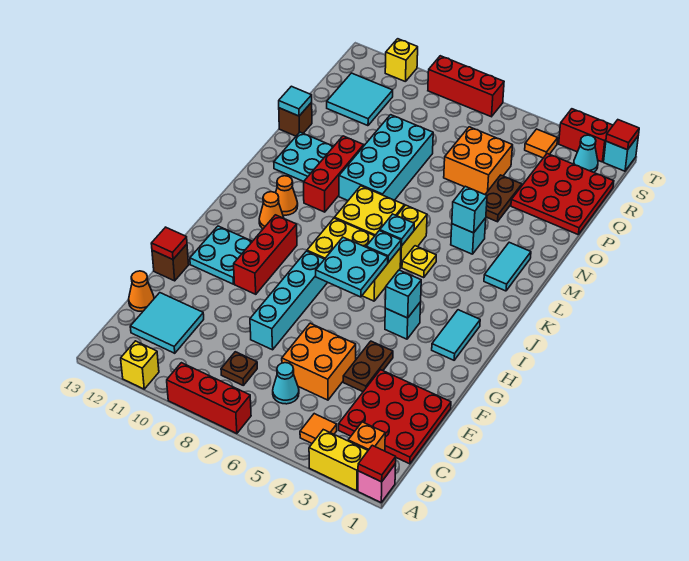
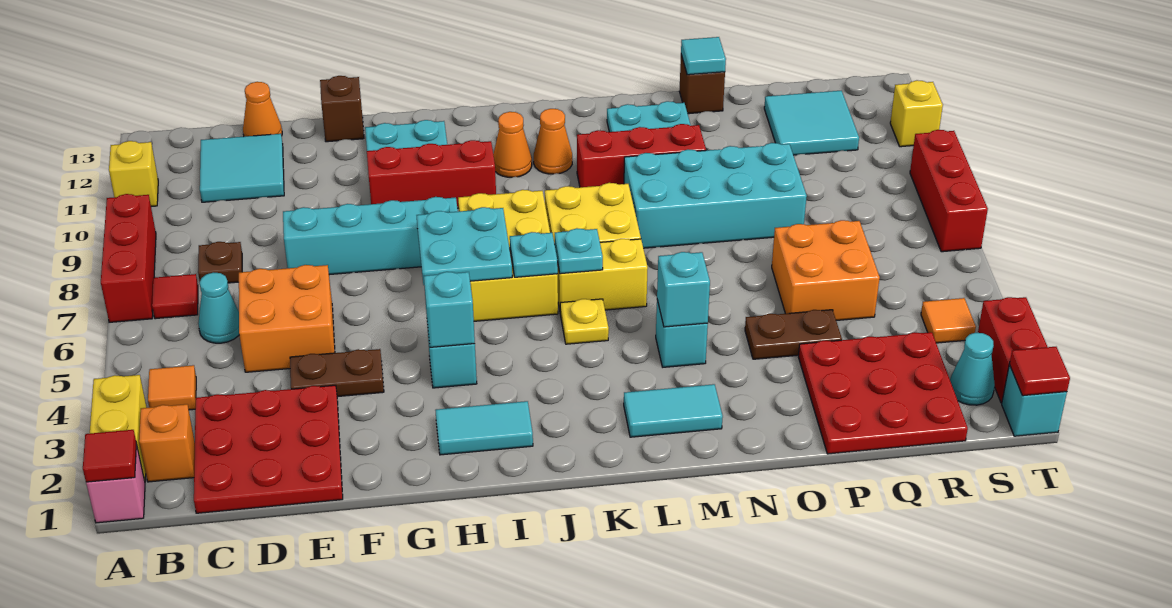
red 1x1 tile [151,227,187,259] -> red 1x1 tile moved to [152,274,198,319]

